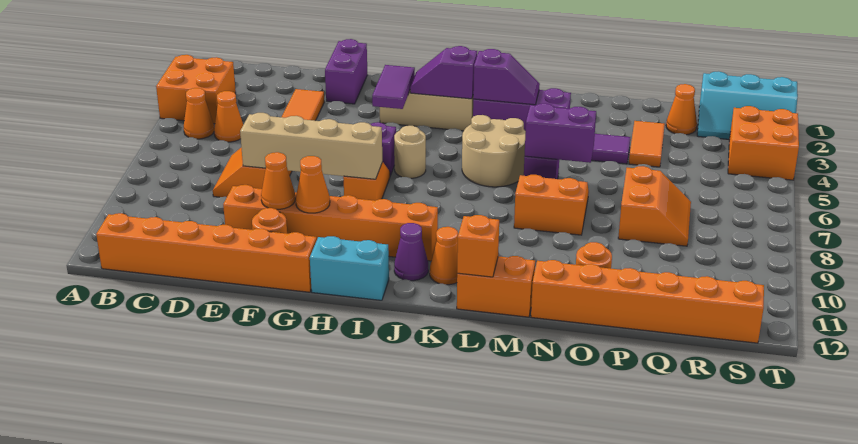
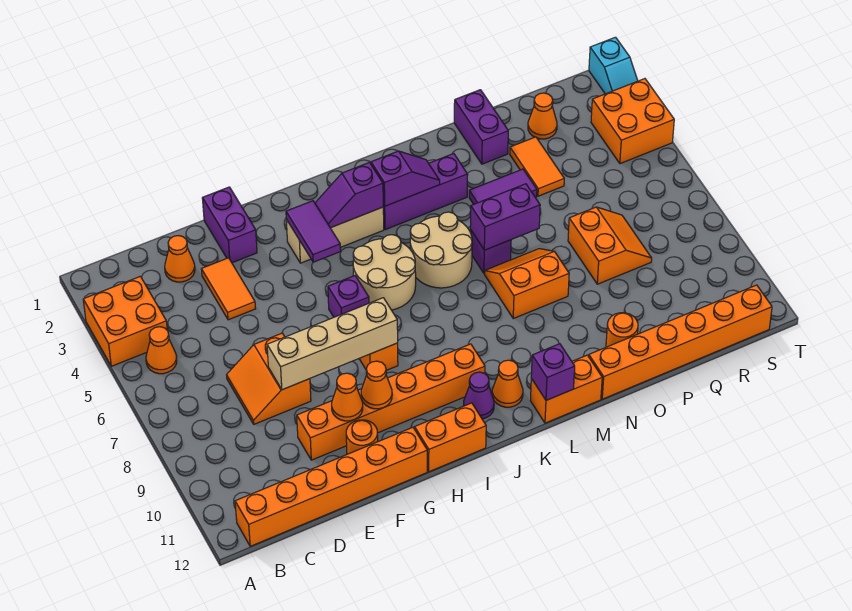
orange 1x1 cone [214,91,243,142] -> orange 1x1 cone moved to [165,236,195,282]
cyan 1x2 brick [310,236,389,300] -> orange 1x2 brick [415,403,486,472]
tan 1x1 round brick [394,126,426,178] -> tan 2x2 round brick [353,235,416,310]
orange 1x1 brick [457,215,499,277] -> purple 1x1 brick [531,344,575,400]
none -> purple 1x2 brick [454,90,508,164]
cyan 2x3 slope [697,71,798,139] -> cyan 1x2 slope [589,37,638,94]

